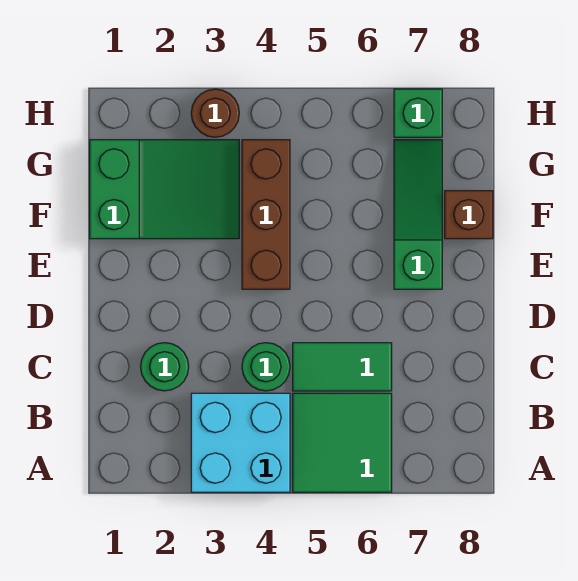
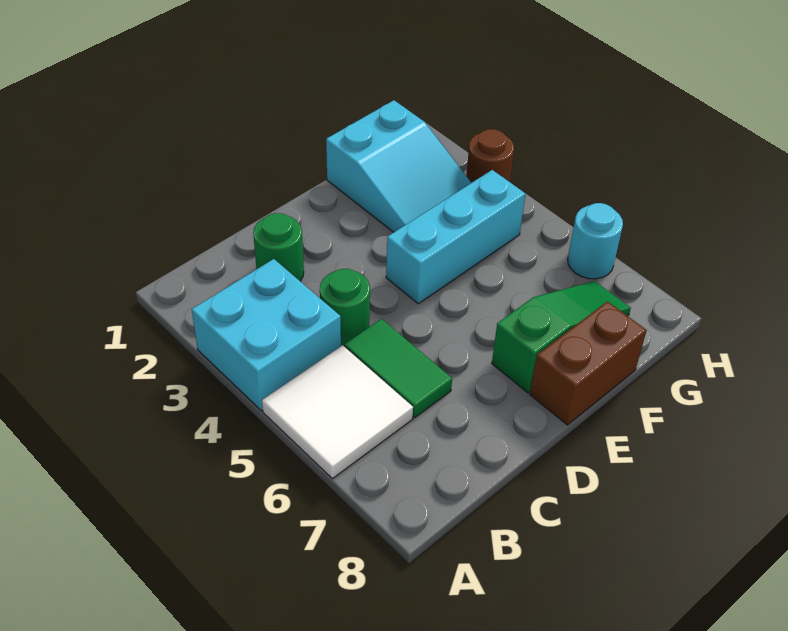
green 2x2 tile [293,393,392,492] -> white 2x2 tile [262,345,413,479]
brown 1x3 brick [242,140,290,289] -> cyan 1x3 brick [386,170,526,304]
green 2x3 slope [90,140,239,239] -> cyan 2x3 slope [326,100,471,232]
brown 1x1 brick [445,191,493,239] -> brown 1x2 brick [530,301,646,425]
none -> cyan 1x1 round brick [568,203,623,279]
green 1x1 brick [394,89,442,137] -> none

